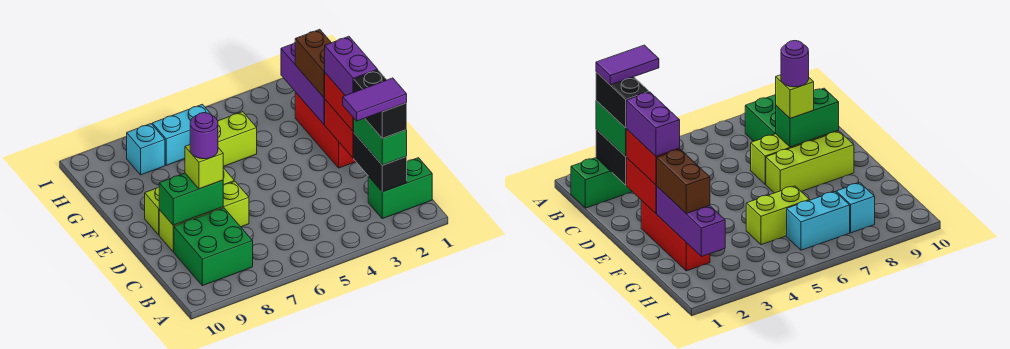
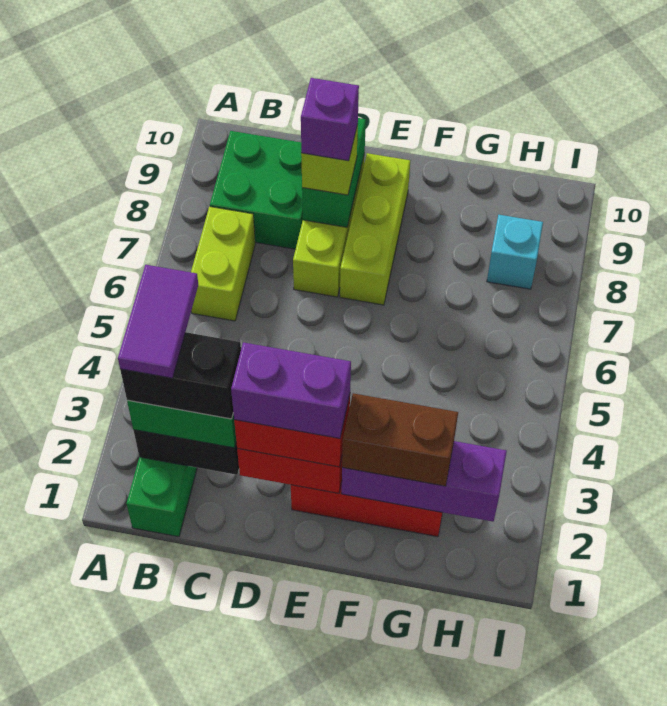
purple 1x1 round brick [190,113,218,159] -> purple 1x1 brick [301,78,359,161]
lime 1x2 brick [218,112,257,166] -> lime 1x2 brick moved to [191,207,255,321]
cyan 1x2 brick [152,104,211,165] -> none

